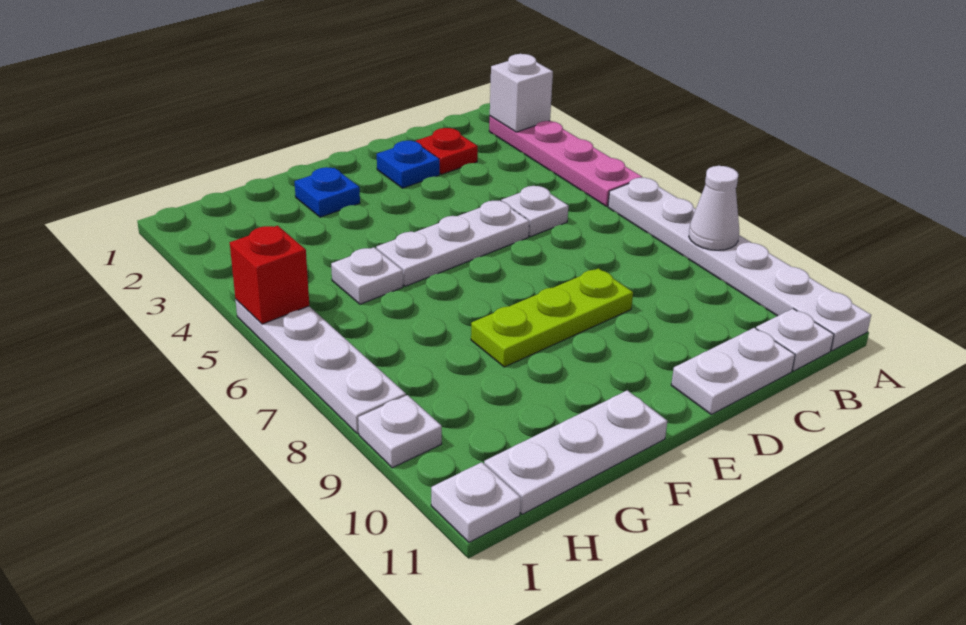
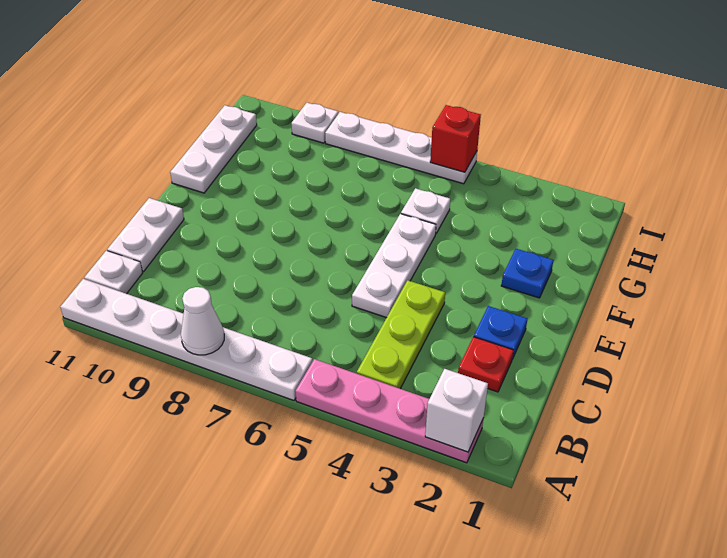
white 1x1 plate [501,186,568,237] -> none
lime 1x3 plate [471,268,633,367] -> lime 1x3 plate moved to [357,280,445,389]
white 1x1 plate [431,462,521,542] -> none

